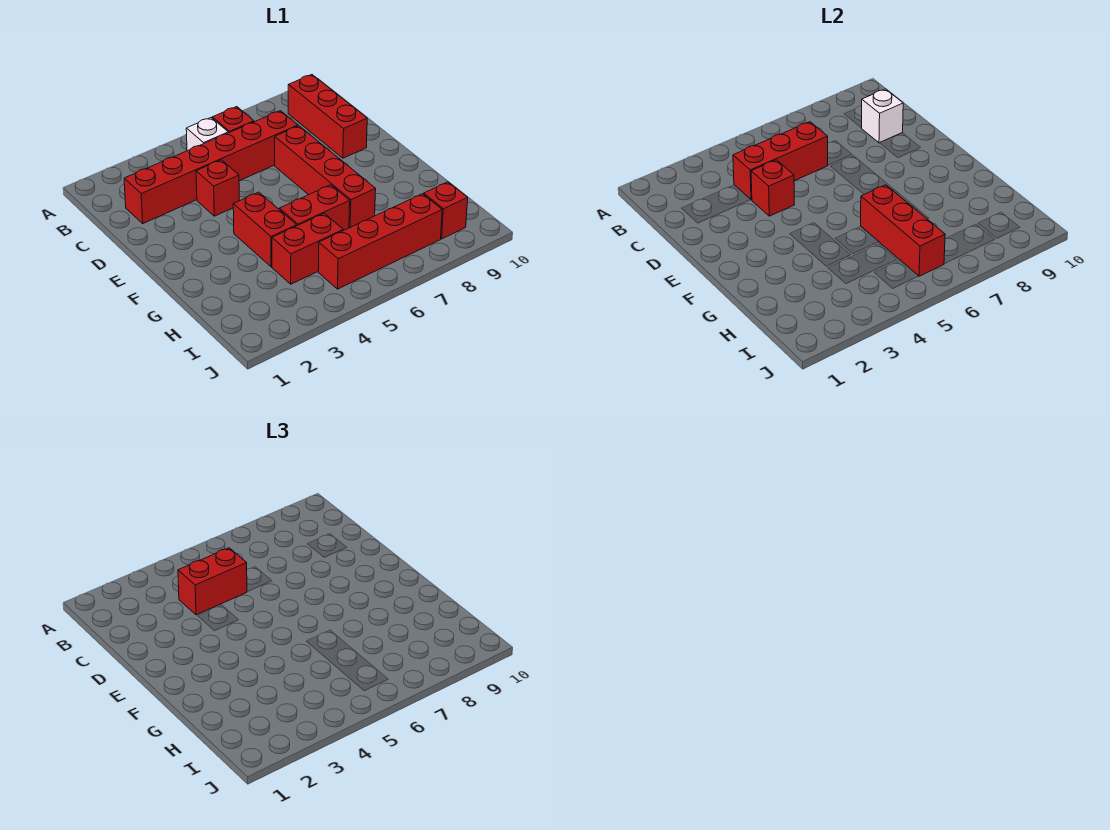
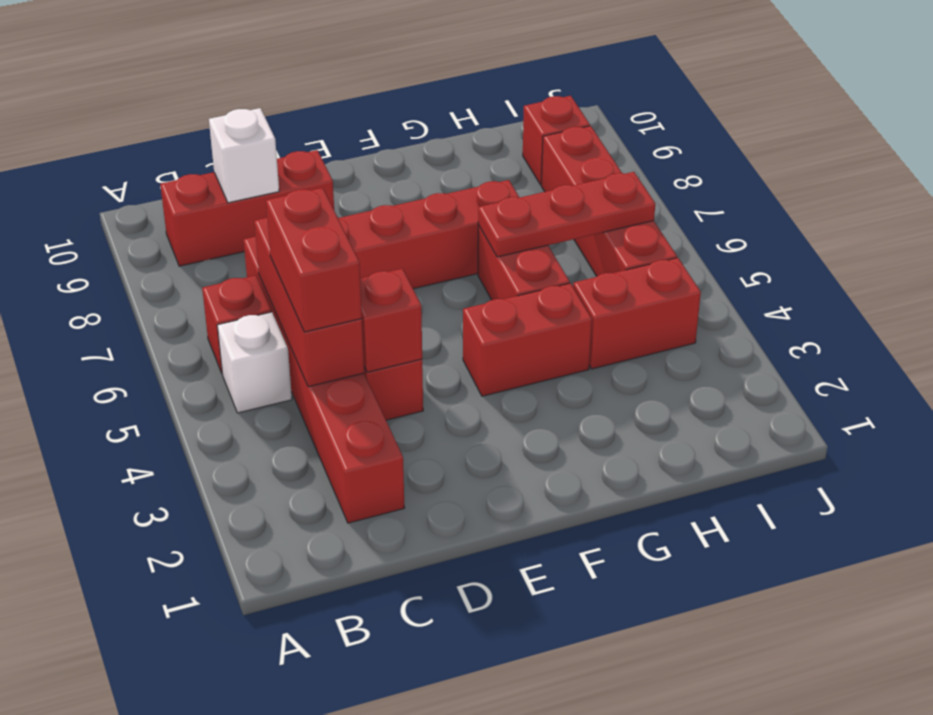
red 1x3 brick [861,185,945,276] -> red 1x3 plate [478,172,655,257]
red 1x2 brick [272,213,343,284] -> red 1x2 brick turned to [573,258,701,369]

